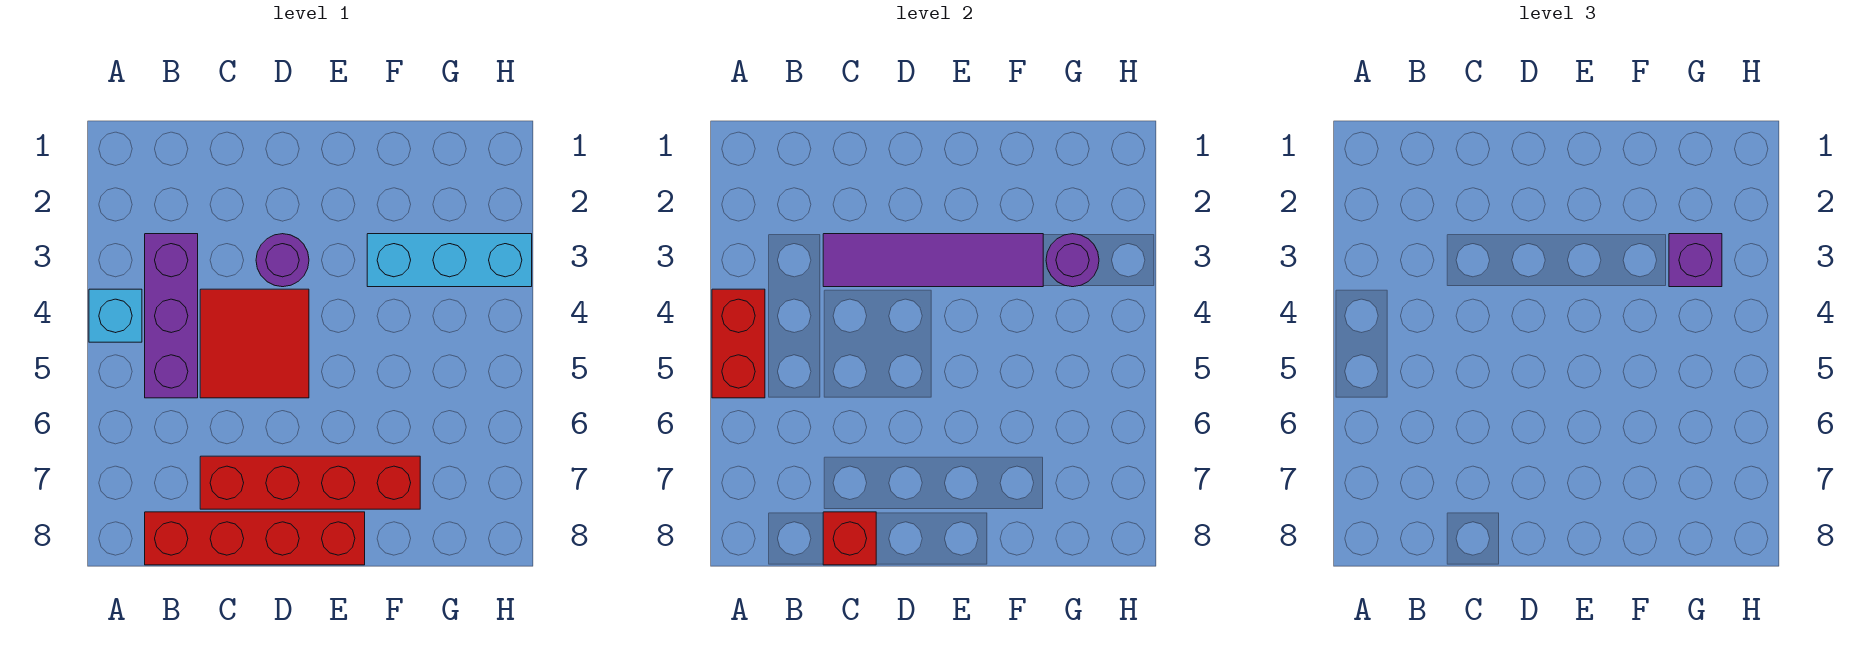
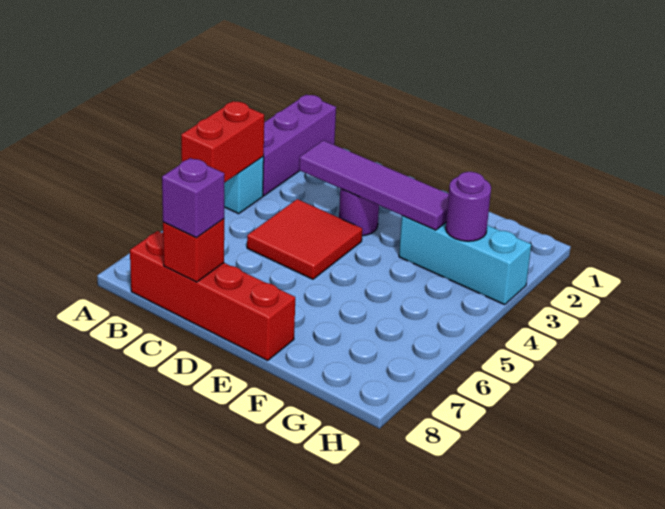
purple 1x3 brick [145,234,198,398] -> purple 1x3 brick moved to [263,95,336,196]
red 1x4 brick [200,456,420,509] -> none
purple 1x1 brick [1669,234,1722,287] -> purple 1x1 brick moved to [162,158,224,238]

